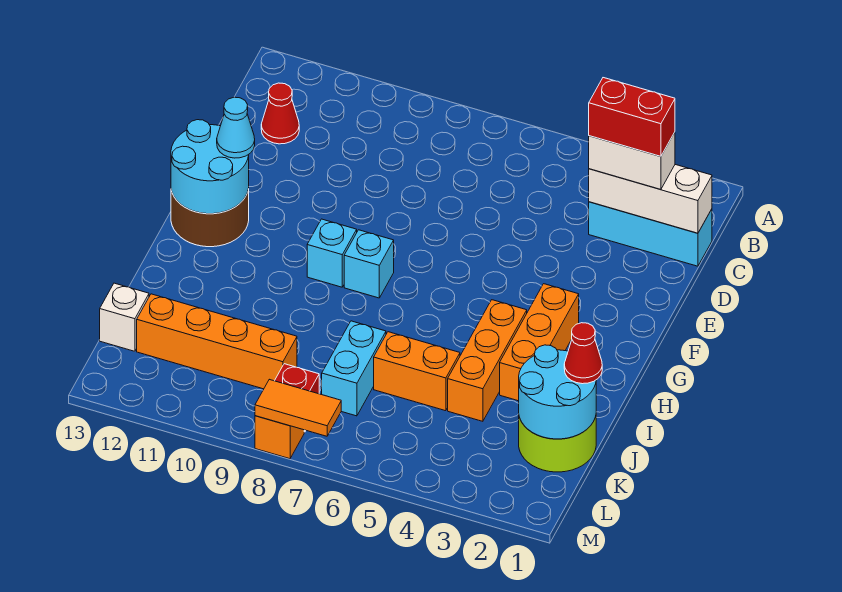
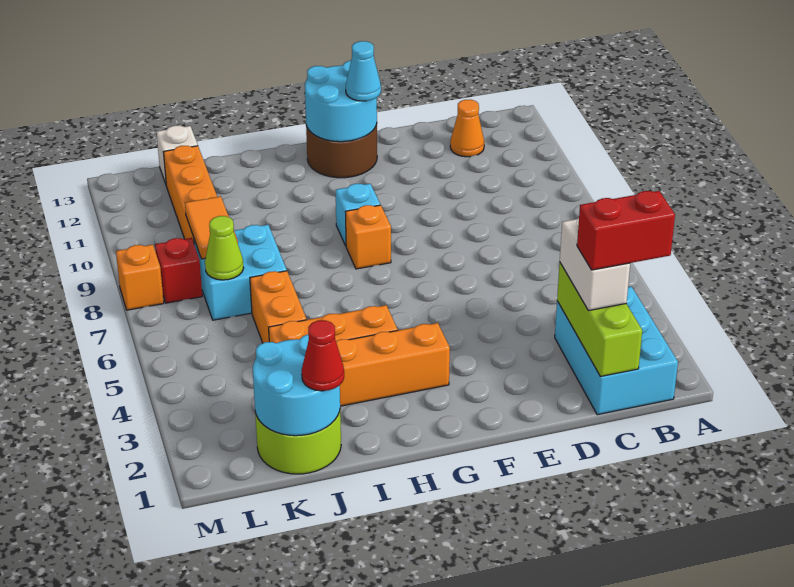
cyan 1x3 brick [589,202,712,266] -> cyan 2x3 brick [555,287,678,415]
white 1x3 brick [589,165,712,233] -> lime 1x3 brick [557,263,642,377]
red 1x2 brick [589,78,675,156] -> red 1x2 brick turned to [577,191,675,270]
red 1x1 cone [261,83,299,144] -> orange 1x1 cone [450,99,484,157]
cyan 1x1 brick [344,230,394,298] -> orange 1x1 brick [346,205,391,269]
cyan 1x2 brick [322,321,386,416] -> cyan 2x2 brick [194,225,287,320]
none -> lime 1x1 cone [205,216,244,280]
orange 1x2 tile [255,379,341,436] -> orange 1x2 tile moved to [185,196,238,259]

